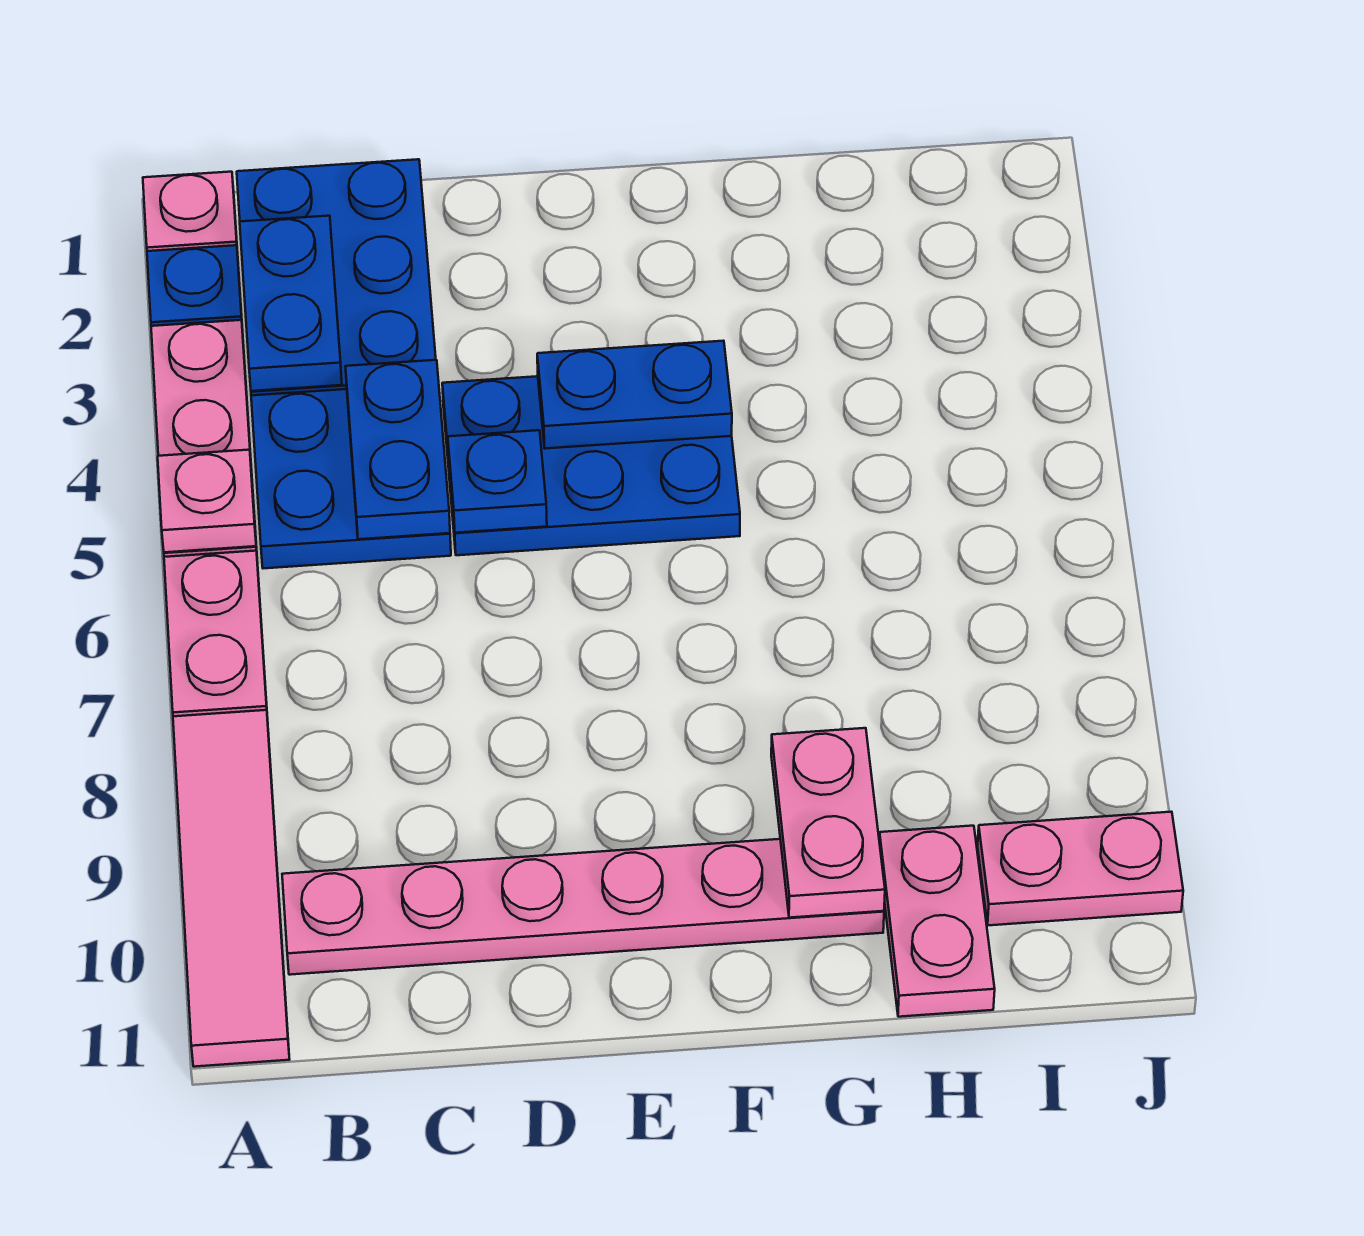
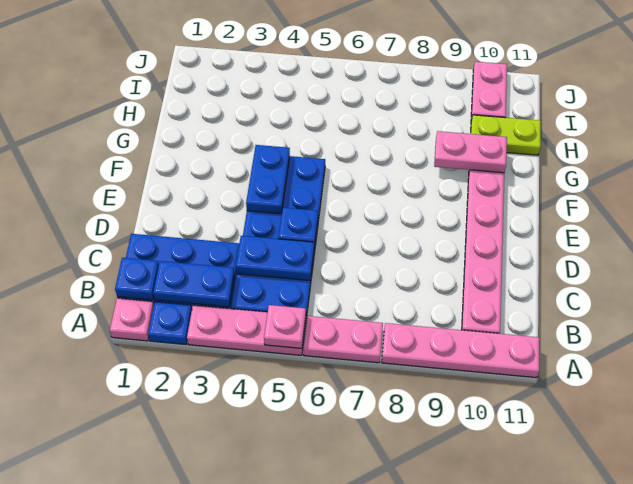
pink 1x4 tile [173,710,290,1067] -> pink 1x4 plate [382,323,540,378]
none -> blue 1x1 plate [115,258,159,300]
pink 1x2 plate [879,826,995,1017] -> lime 1x2 plate [471,115,541,155]

